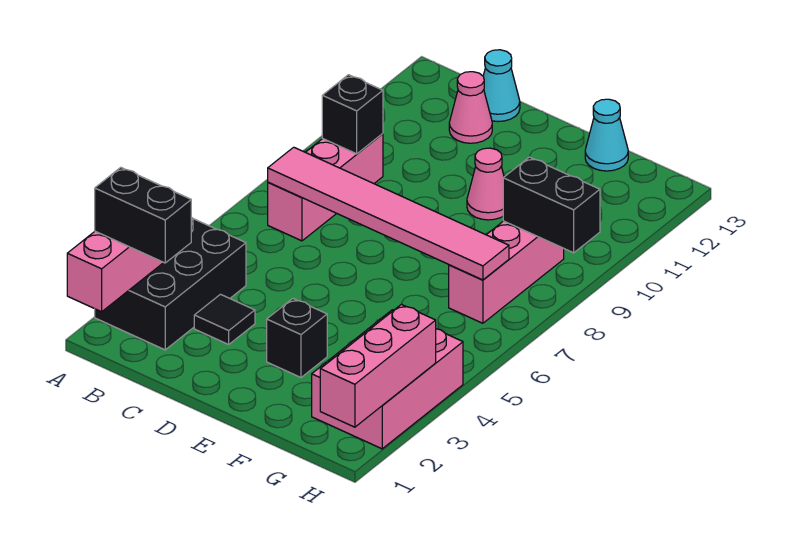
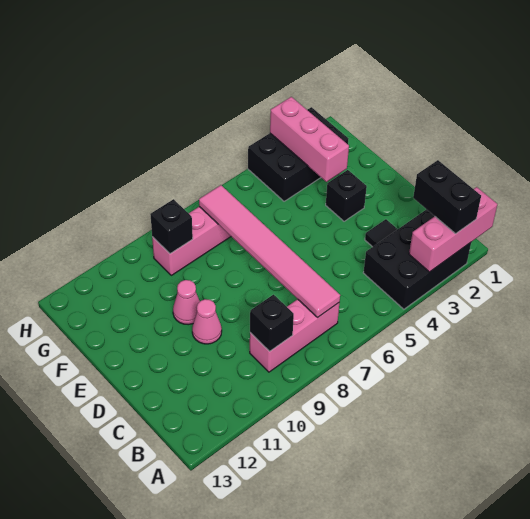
pink 1x1 cone [449,72,492,143] -> pink 1x1 cone moved to [192,299,222,344]
cyan 1x1 cone [483,50,520,122] -> none
cyan 1x1 cone [585,99,628,171] -> none
pink 2x3 brick [312,310,463,449] -> black 2x3 brick [248,107,348,201]
black 1x2 brick [503,157,600,253] -> black 1x1 brick [150,199,193,254]
pink 1x3 brick [320,304,436,427] -> pink 1x3 brick turned to [270,97,349,182]

